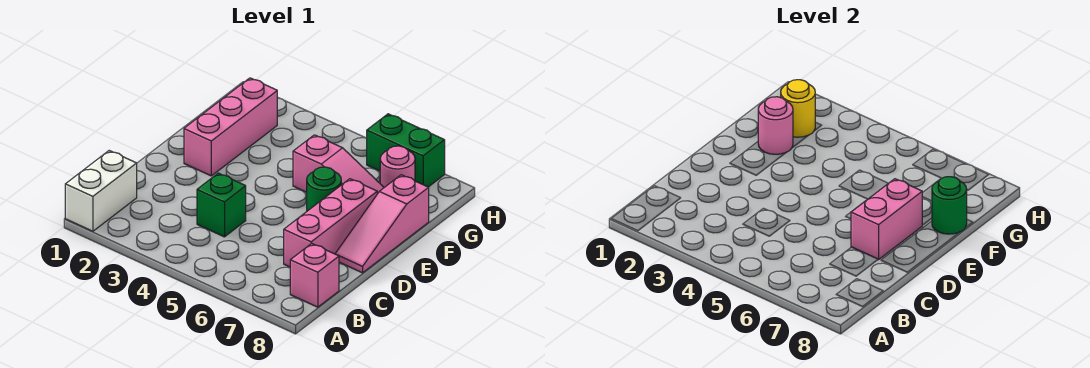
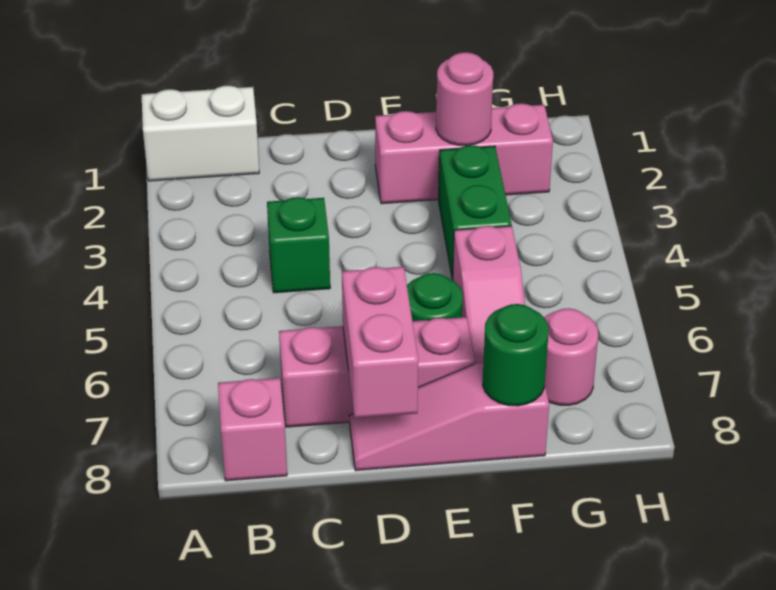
pink 1x2 brick [851,179,922,260] -> pink 1x2 brick turned to [342,267,418,418]
yellow 1x1 round brick [781,80,815,137] -> none
green 1x2 brick [367,114,445,187] -> green 1x2 brick moved to [439,145,512,280]

